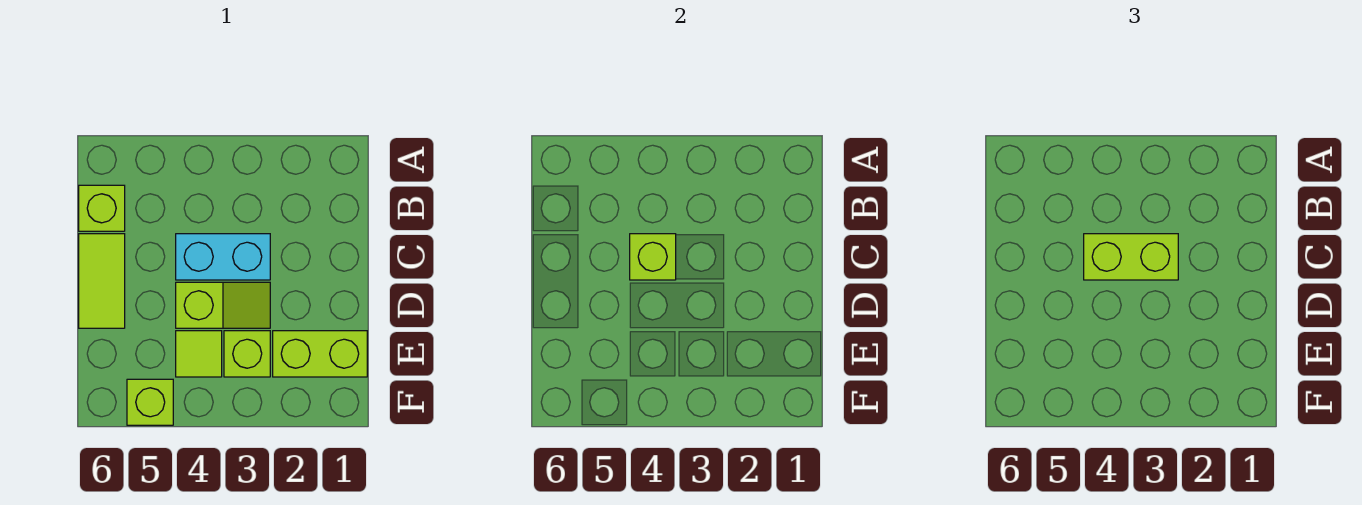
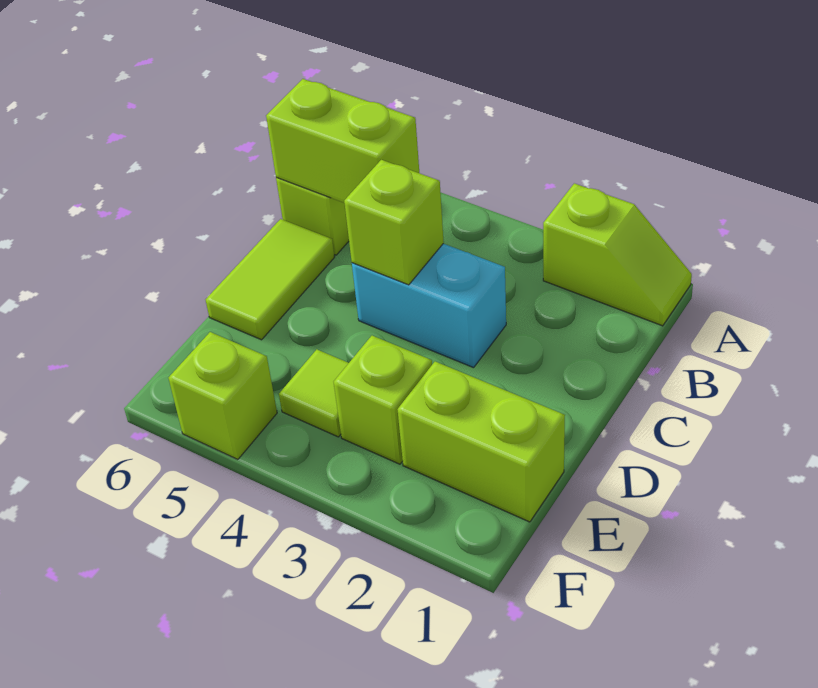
lime 1x2 brick [1084,234,1178,280] -> lime 1x2 brick moved to [266,79,419,203]
lime 1x2 slope [176,282,270,328] -> lime 1x2 slope moved to [543,183,692,326]

